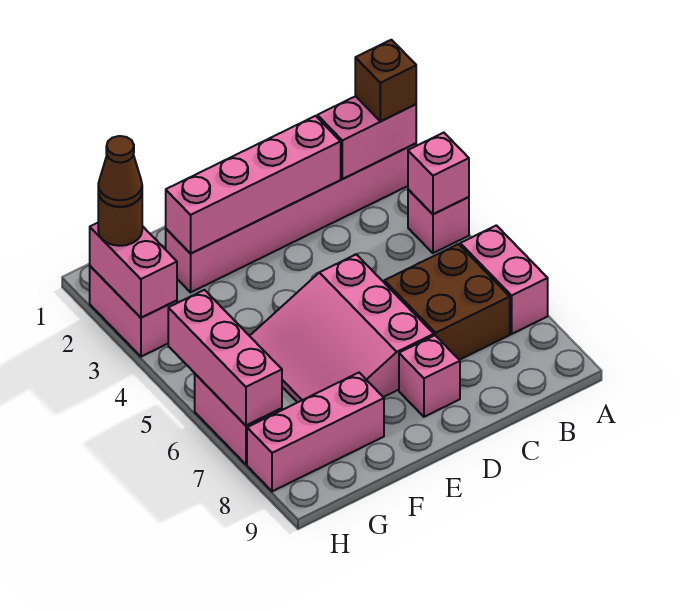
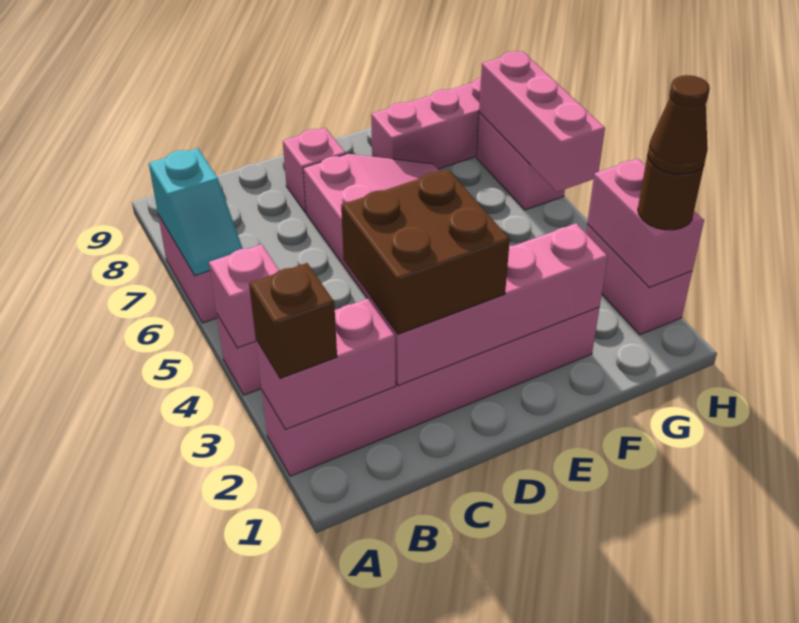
none -> cyan 1x2 slope [149,148,243,276]
brown 2x2 brick [384,244,510,360] -> brown 2x2 brick moved to [341,170,510,334]

